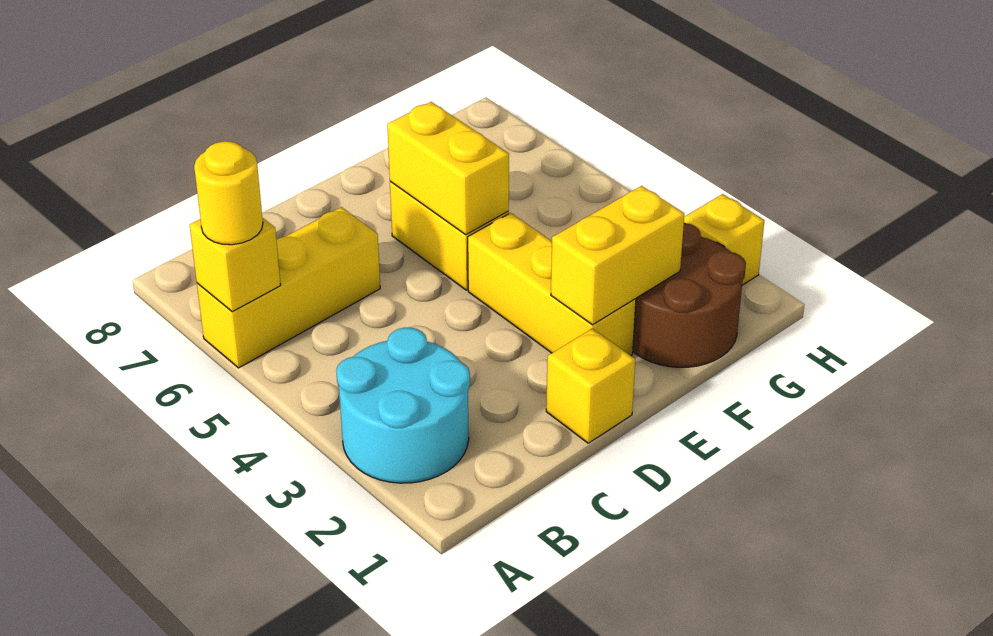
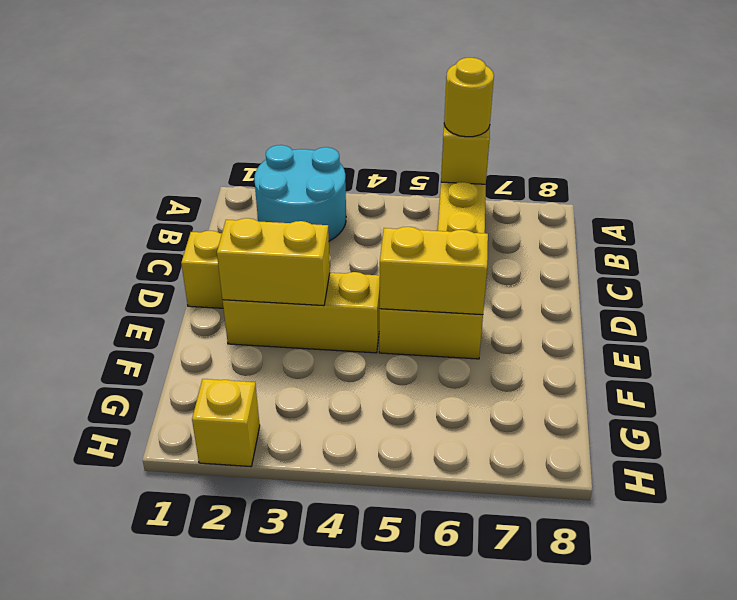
yellow 1x2 brick [551,186,684,325] -> yellow 1x2 brick turned to [217,218,330,306]
brown 2x2 round brick [633,223,746,367] -> none

